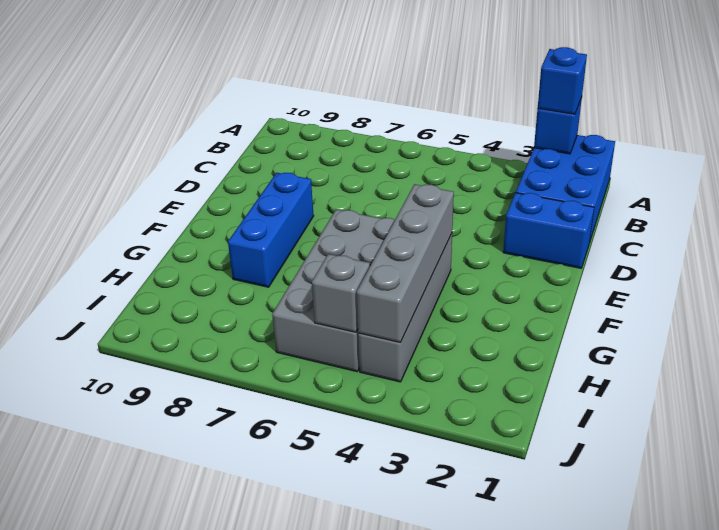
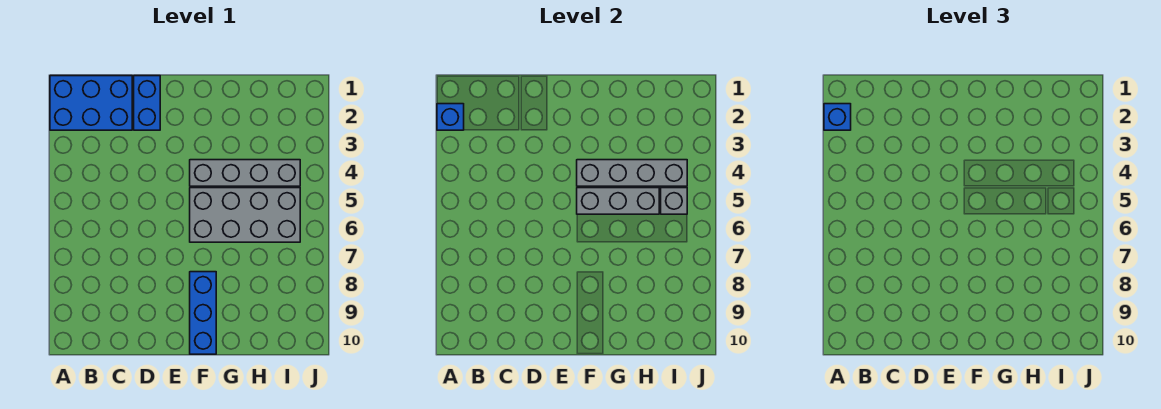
blue 1x3 brick [228,173,314,287] -> blue 1x3 brick turned to [190,272,216,354]
none -> grey 1x3 brick [577,188,659,214]

